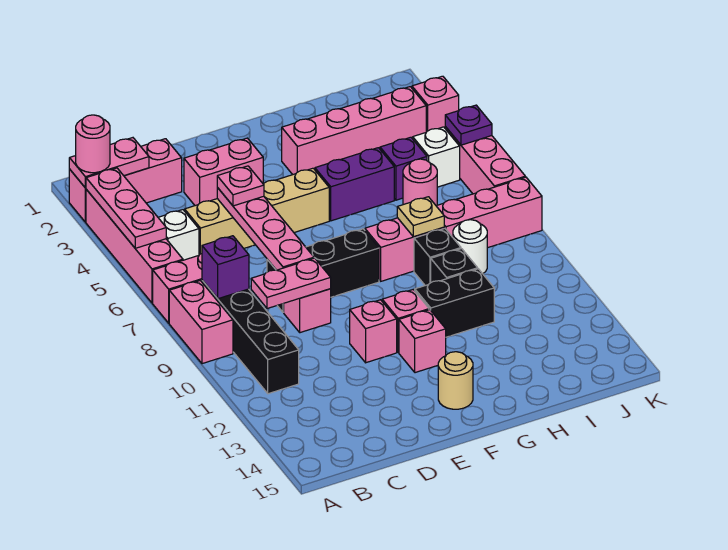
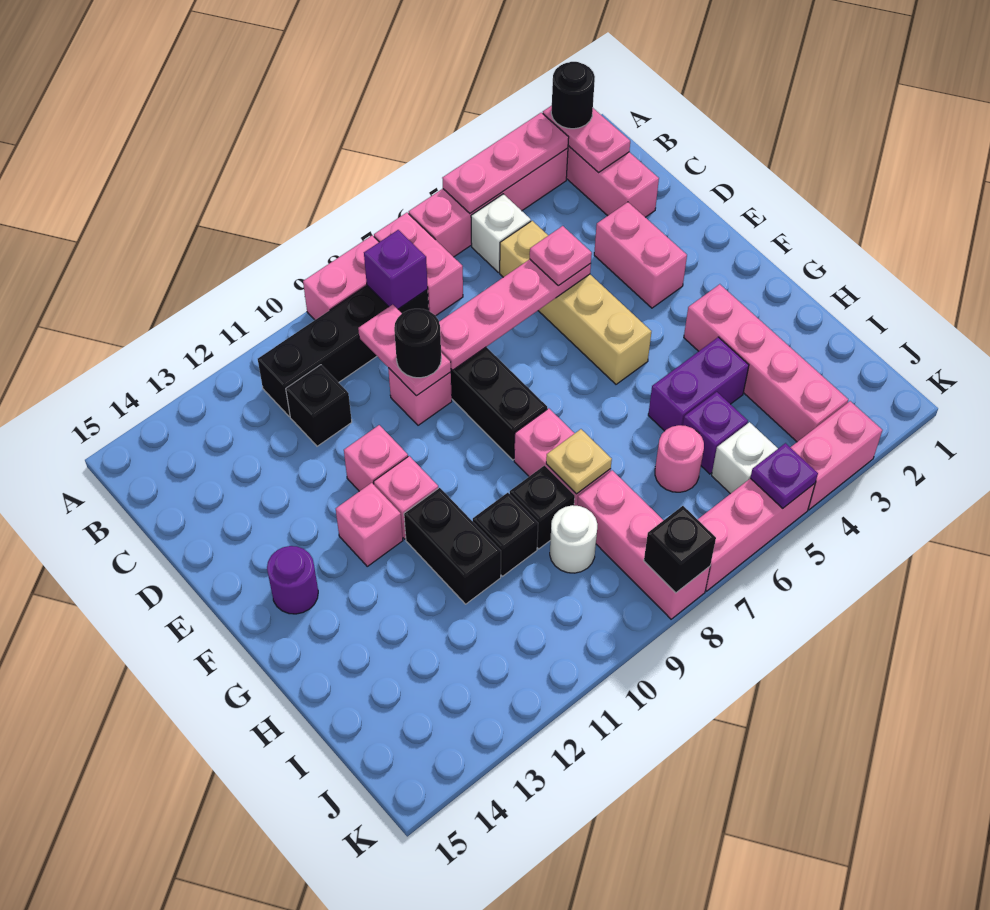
pink 1x1 round brick [76,115,110,173] -> black 1x1 round brick [551,62,595,129]
none -> black 1x1 brick [286,365,352,446]
none -> black 1x1 round brick [394,309,441,378]
tan 1x1 round brick [438,352,473,409] -> purple 1x1 round brick [267,546,318,614]
purple 1x2 brick [315,148,394,221] -> purple 1x2 brick turned to [648,337,749,431]
pink 1x1 brick [412,76,459,132] -> pink 1x2 brick [790,401,882,510]
none -> black 1x1 brick [644,506,716,593]

